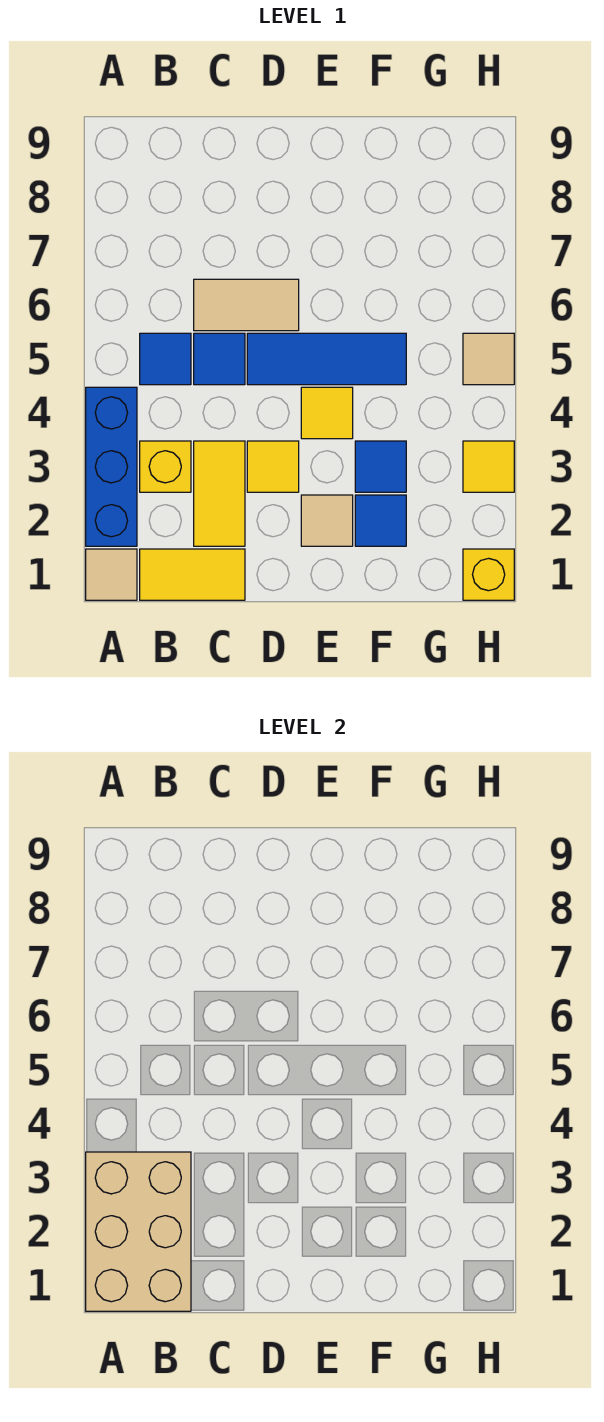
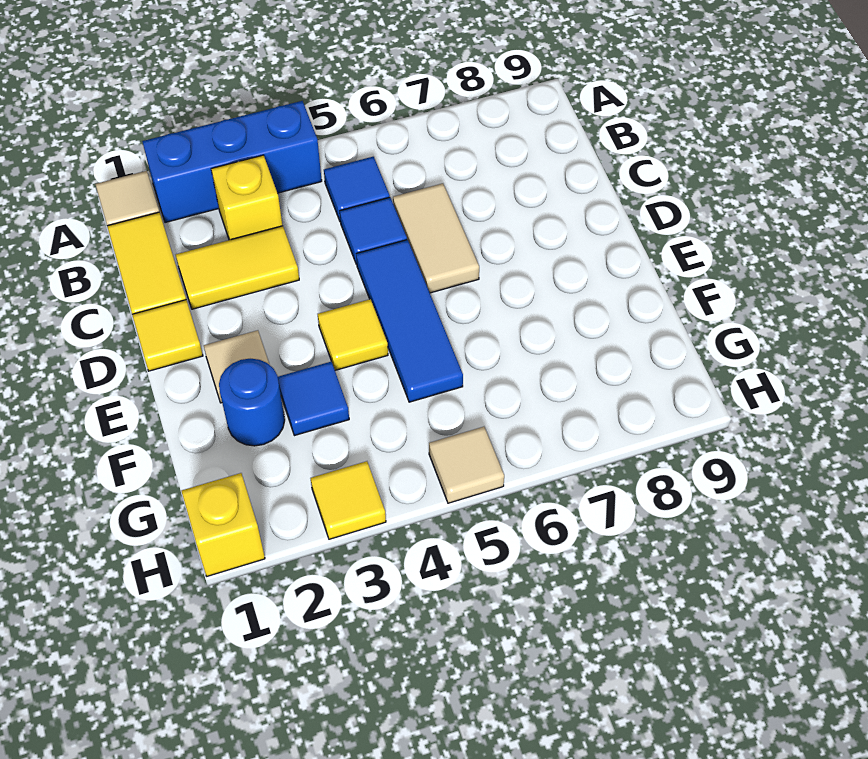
tan 2x3 brick [86,1152,191,1311] -> none
yellow 1x1 tile [247,441,299,492] -> yellow 1x1 tile moved to [132,300,203,371]
blue 1x1 tile [355,495,406,546] -> blue 1x1 round brick [219,359,285,446]

